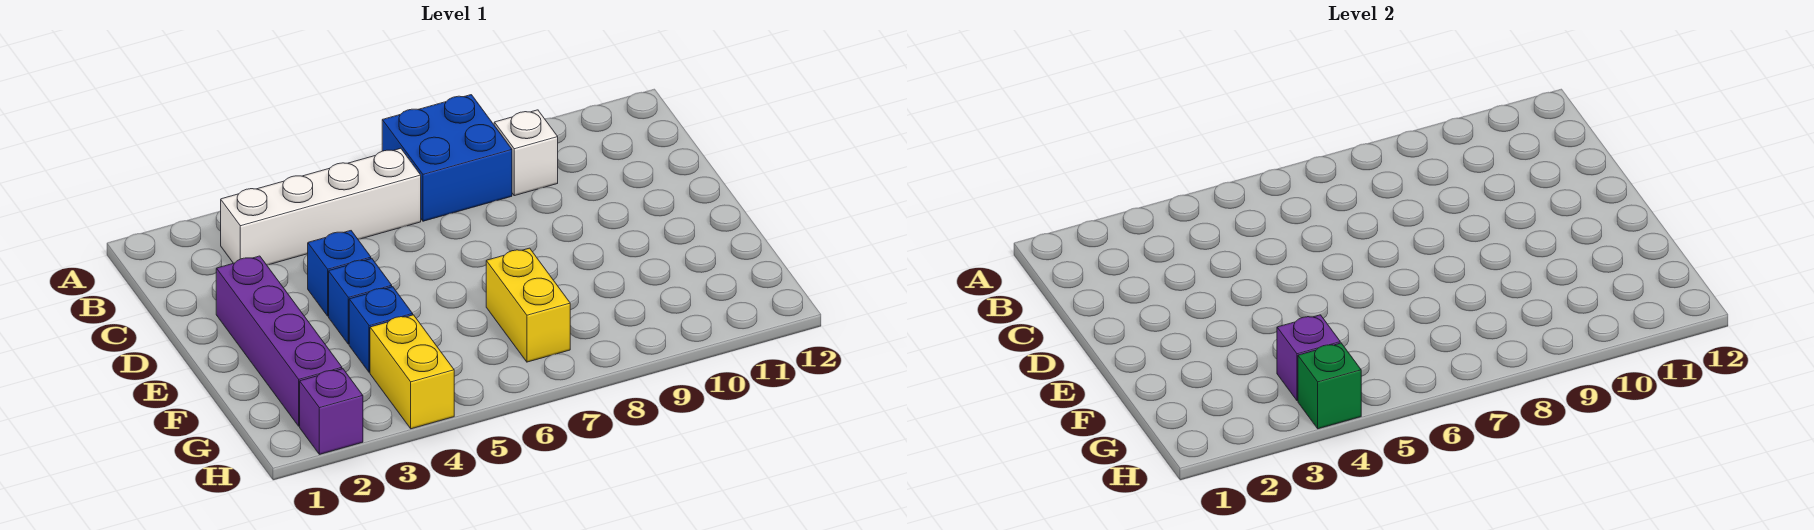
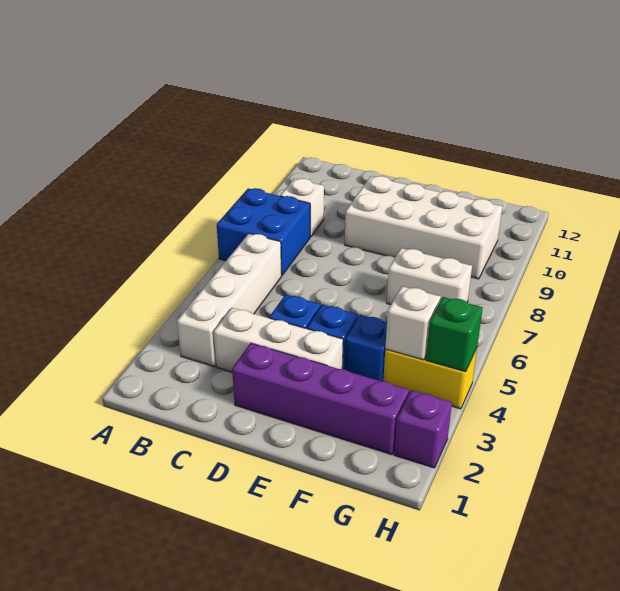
none -> white 1x3 brick [214,308,343,372]
none -> white 2x4 brick [345,176,502,279]
yellow 1x2 brick [486,248,570,362] -> white 1x2 brick [387,248,472,305]
purple 1x1 brick [1277,315,1340,401] -> white 1x1 brick [385,286,441,360]

